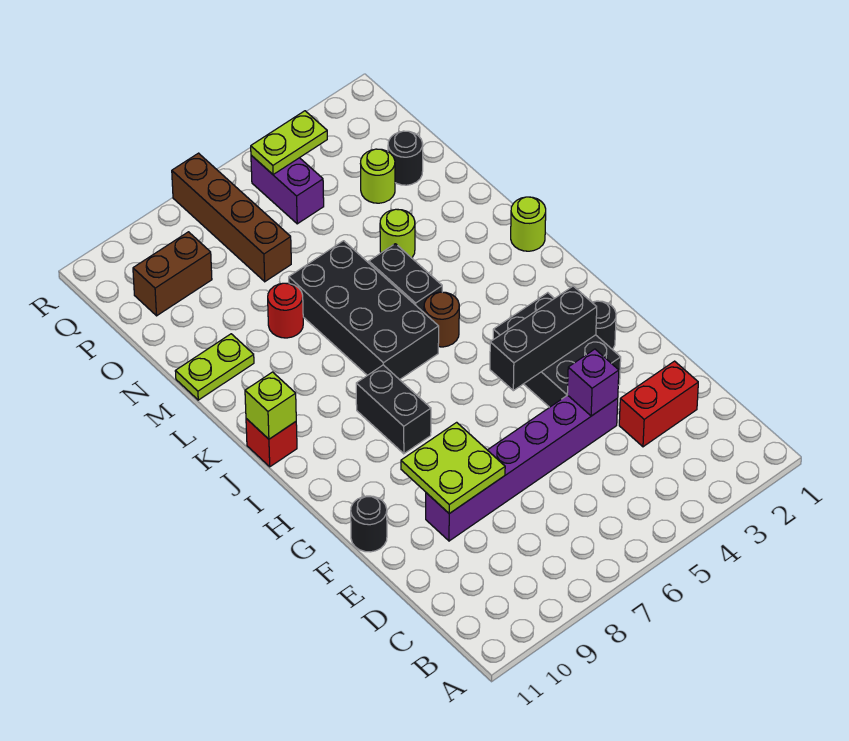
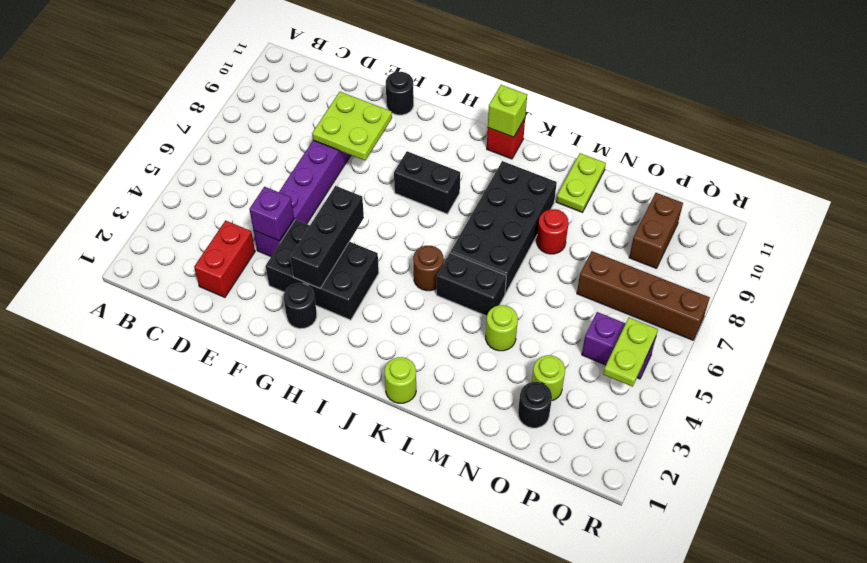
black 2x4 brick [289,241,439,380] -> black 2x4 brick turned to [451,161,557,294]

